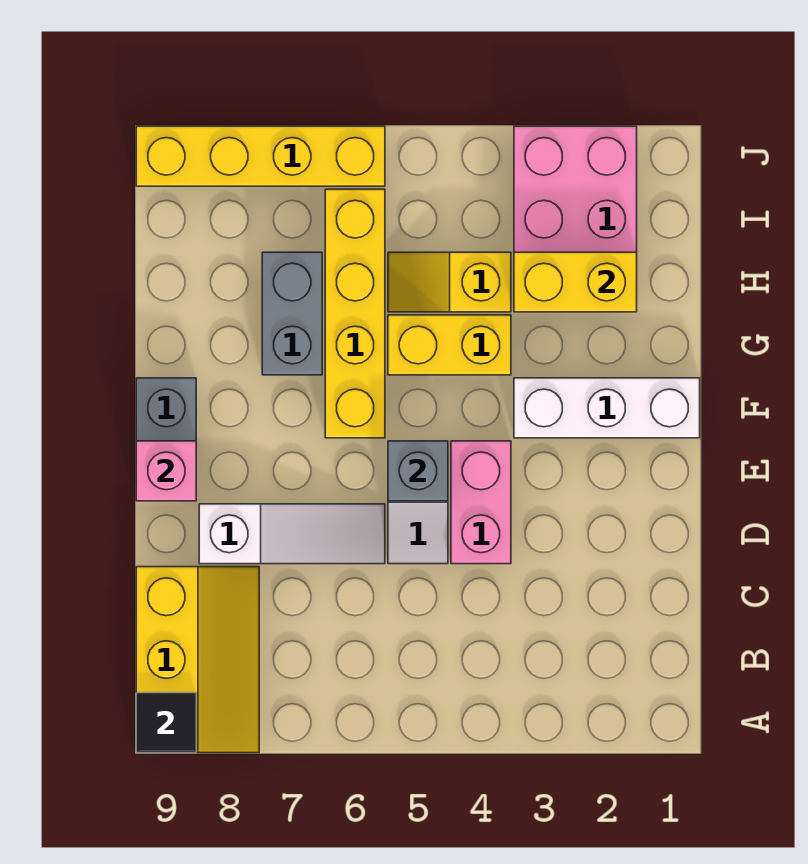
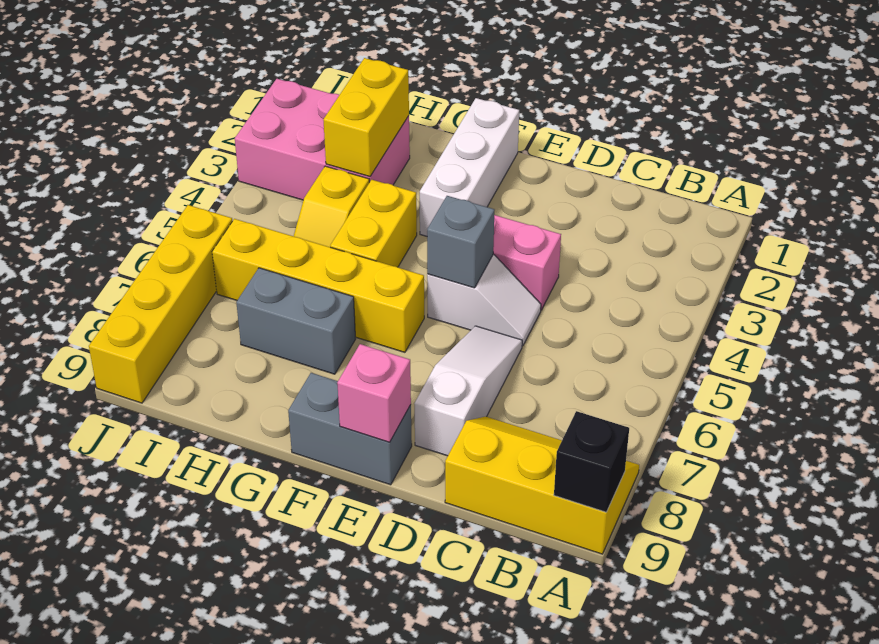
black 1x1 tile [136,693,196,753] -> black 1x1 brick [554,411,629,512]

